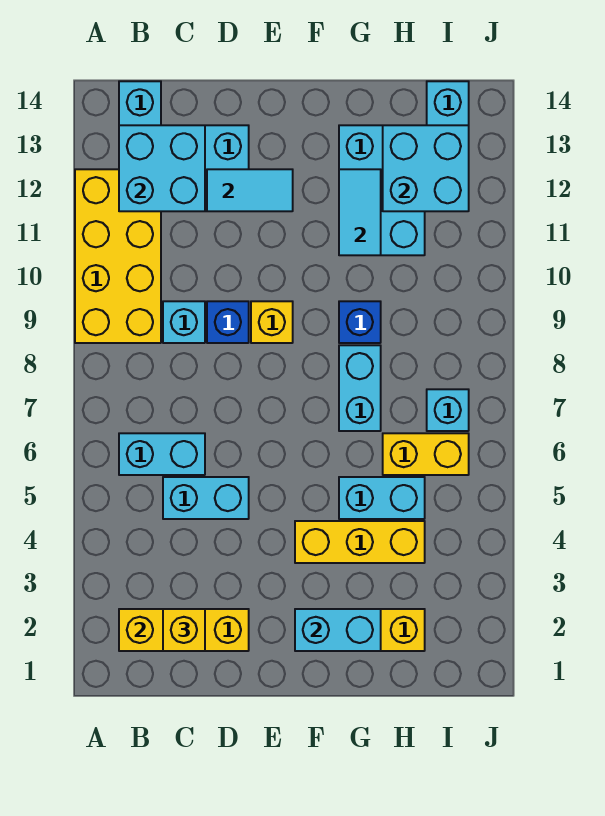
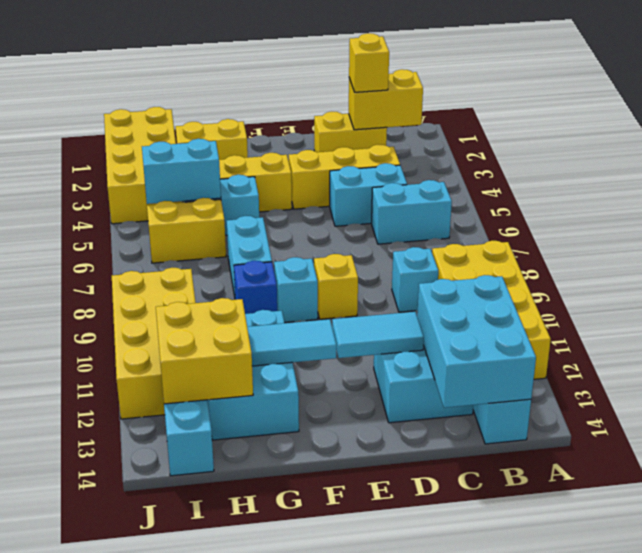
cyan 2x2 brick [119,125,205,211] -> cyan 2x3 brick [417,275,536,408]
none -> yellow 1x3 brick [289,145,400,209]
blue 1x1 brick [207,301,249,343] -> none
cyan 1x2 brick [295,609,381,651] -> cyan 1x2 brick moved to [142,139,221,204]
cyan 1x2 tile [339,169,381,255] -> cyan 1x2 tile turned to [247,319,337,366]
cyan 2x2 brick [383,125,469,211] -> yellow 2x2 brick [156,298,253,404]
none -> yellow 2x4 brick [104,107,182,224]
cyan 1x1 brick [427,389,469,431] -> cyan 1x1 brick moved to [274,257,318,322]
none -> yellow 2x4 brick [112,268,196,419]

